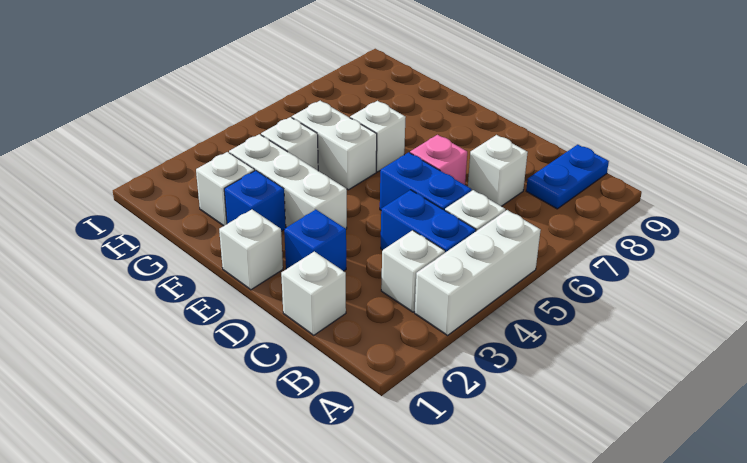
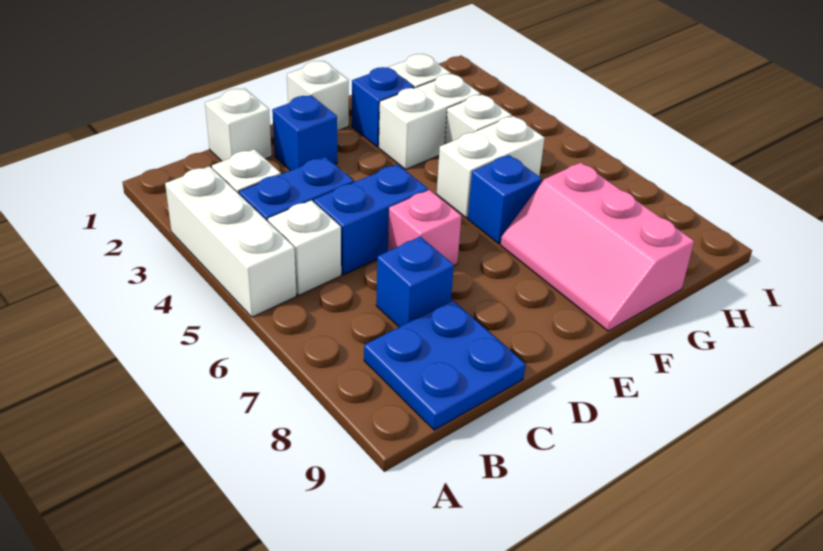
blue 1x2 plate [526,145,609,209] -> blue 2x2 plate [364,300,526,430]
white 1x1 brick [468,135,528,206] -> blue 1x1 brick [376,237,454,327]
white 1x3 brick [229,134,347,229] -> white 1x2 brick [379,74,481,169]
white 1x1 brick [350,101,406,172] -> blue 1x1 brick [468,155,541,244]
none -> pink 2x3 slope [501,162,694,331]

